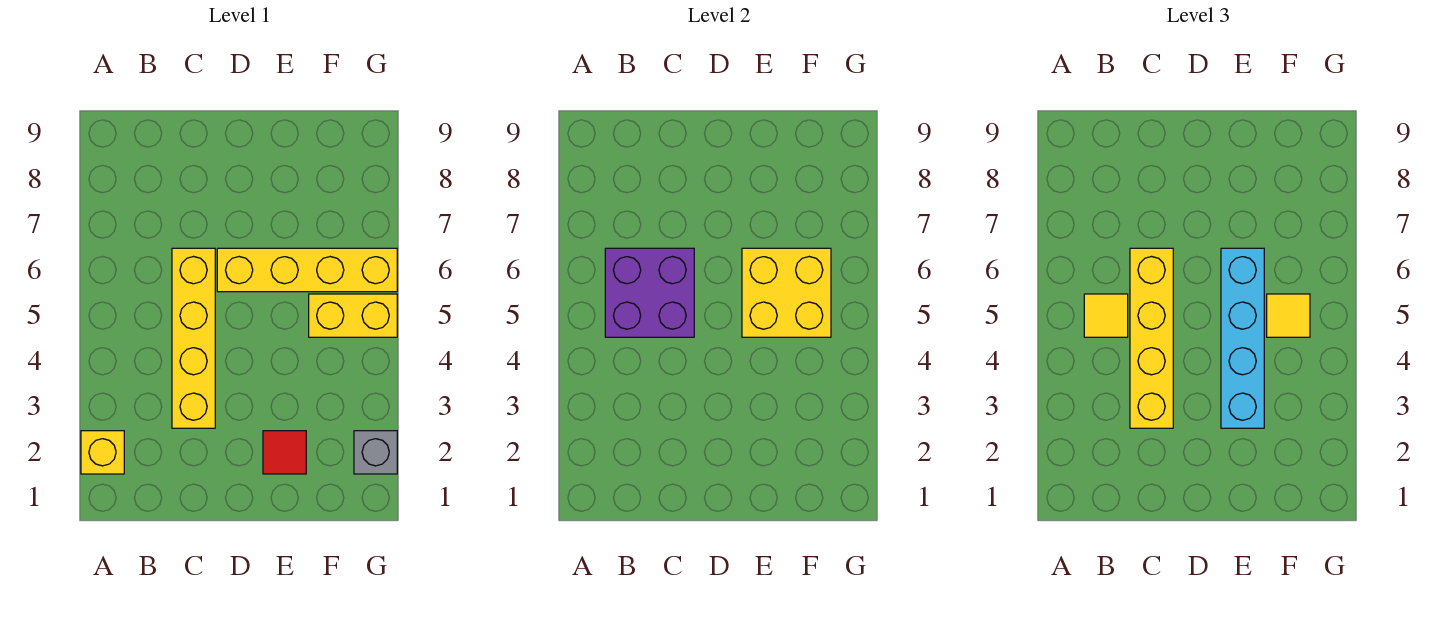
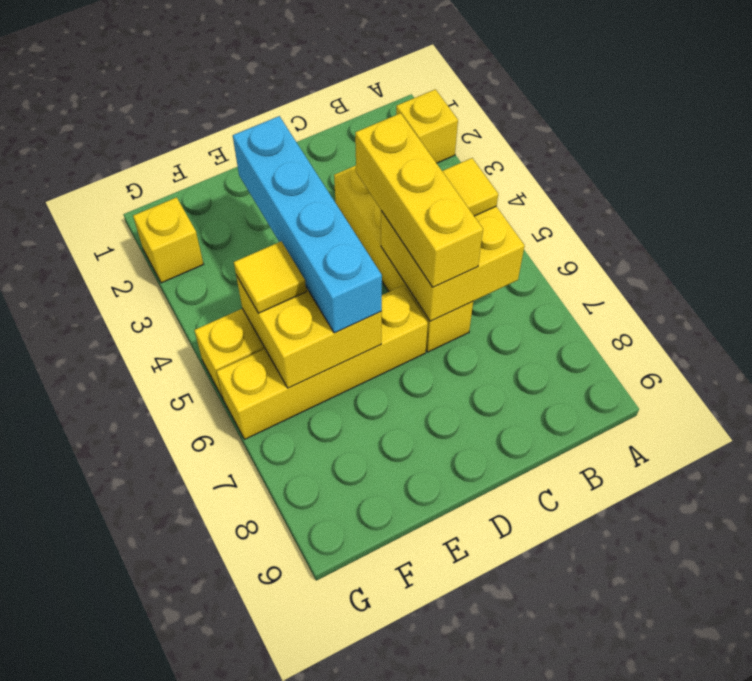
purple 2x2 brick [605,248,694,337] -> yellow 2x2 brick [381,206,525,321]
yellow 1x4 brick [1130,248,1173,428] -> yellow 1x3 brick [355,113,483,287]
red 1x1 tile [263,431,306,474] -> none
grey 1x1 brick [354,431,397,474] -> yellow 1x1 brick [133,197,203,283]

